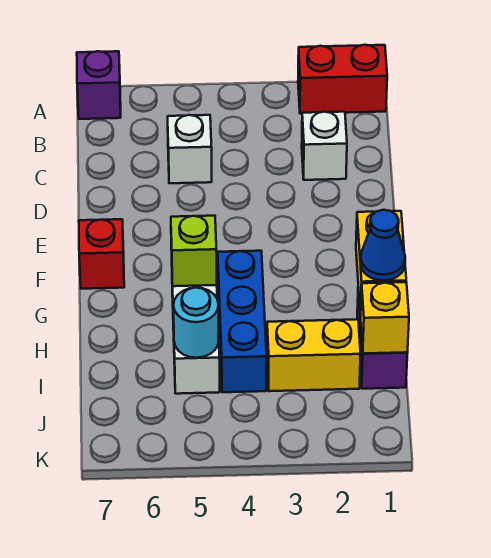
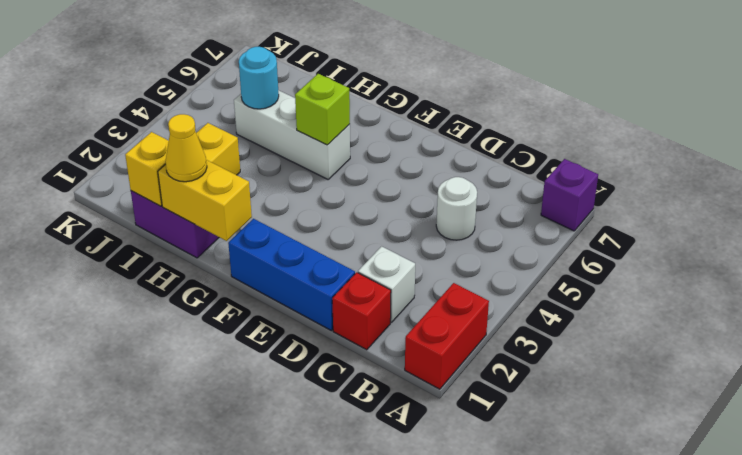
white 1x1 brick [168,115,212,183] -> white 1x1 round brick [436,177,477,240]
red 1x1 brick [79,219,124,289] -> red 1x1 brick moved to [332,272,391,350]
blue 1x3 brick [218,251,267,392] -> blue 1x3 brick moved to [228,219,355,331]
blue 1x1 cone [360,210,405,281] -> yellow 1x1 cone [165,114,207,182]

